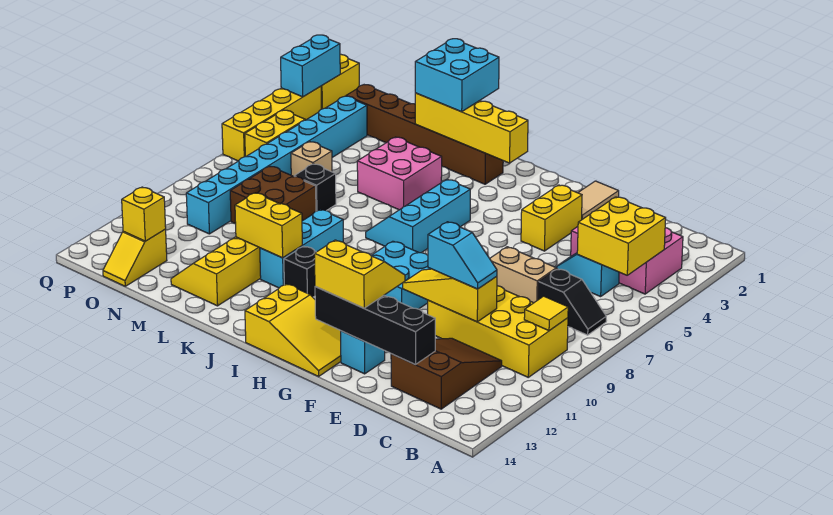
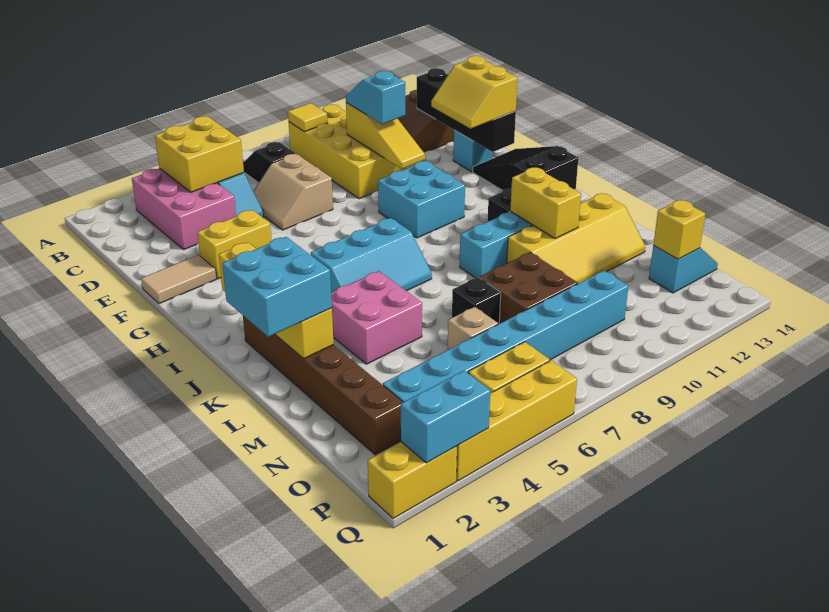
yellow 2x3 slope [245,284,341,376] -> black 2x3 slope [473,146,578,190]
yellow 1x2 slope [103,229,167,286] -> cyan 1x2 slope [649,246,718,293]

